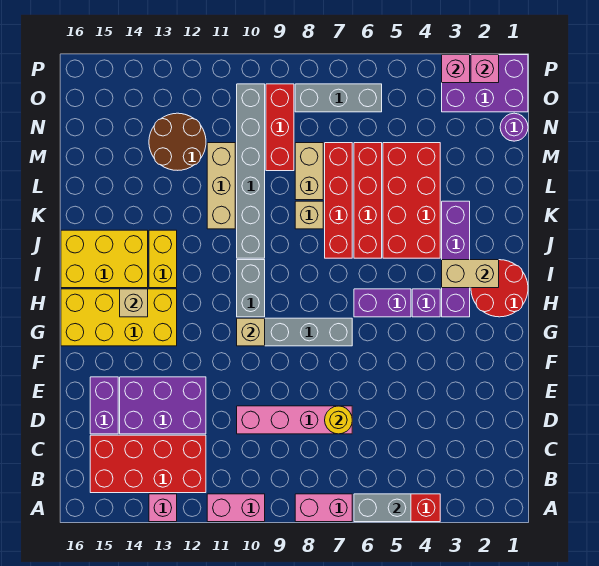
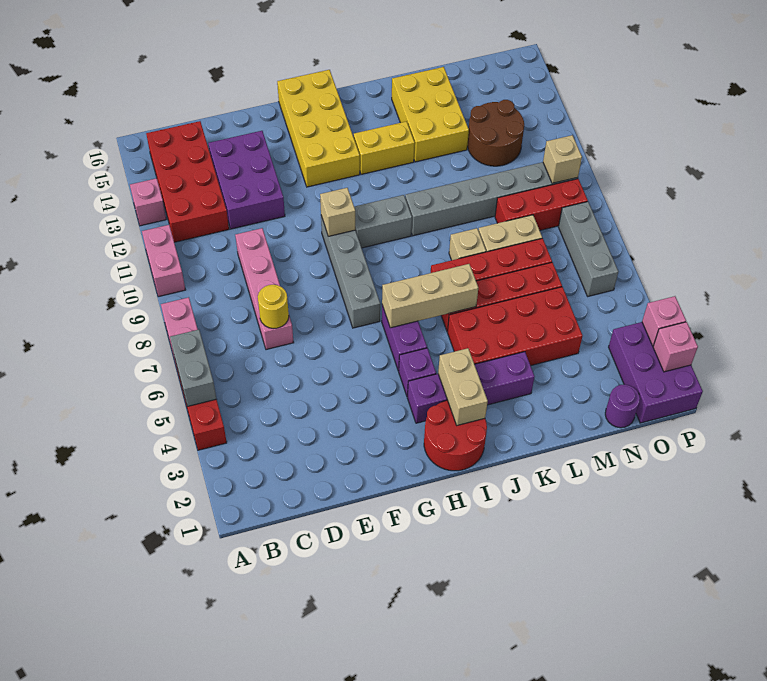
purple 1x2 brick [90,377,118,434] -> none
tan 1x1 brick [120,289,148,317] -> tan 1x1 brick moved to [543,135,582,183]
yellow 2x3 brick [61,230,148,288] -> yellow 2x3 brick moved to [392,67,469,162]
tan 1x3 brick [207,143,235,229] -> tan 1x3 brick moved to [382,264,478,328]

